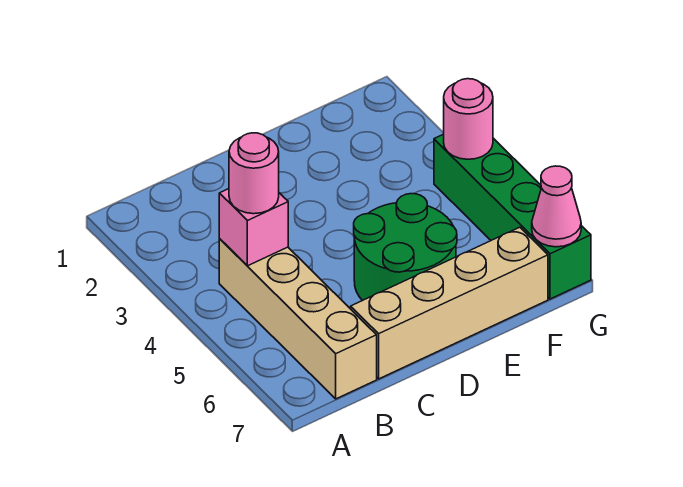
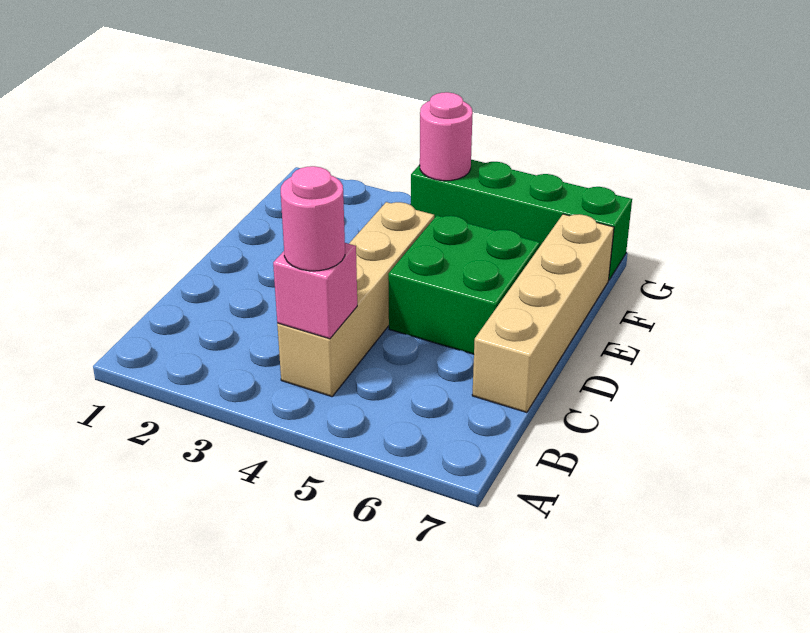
tan 1x4 brick [219,239,377,399] -> tan 1x4 brick turned to [277,202,434,397]
green 2x2 round brick [354,194,457,301] -> green 2x2 brick [388,215,540,354]
pink 1x1 cone [532,166,581,247] -> none

